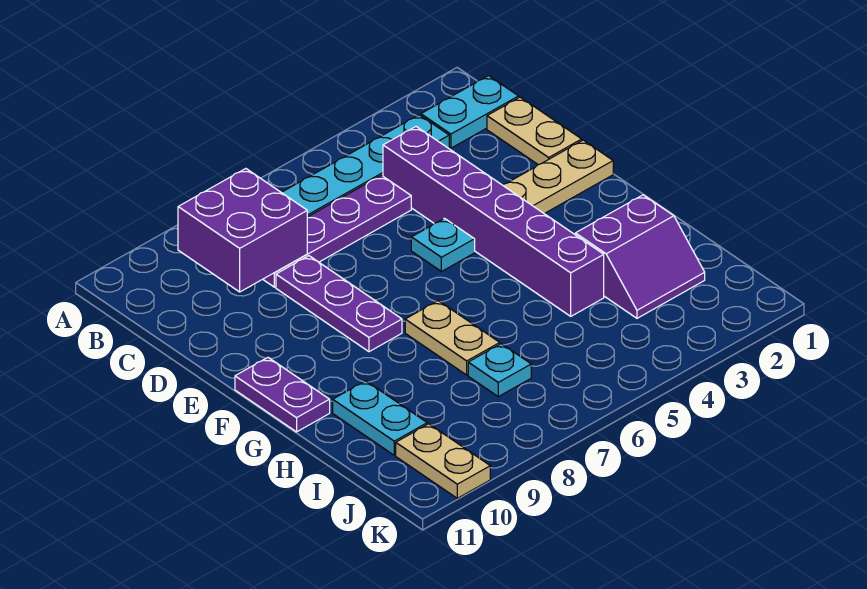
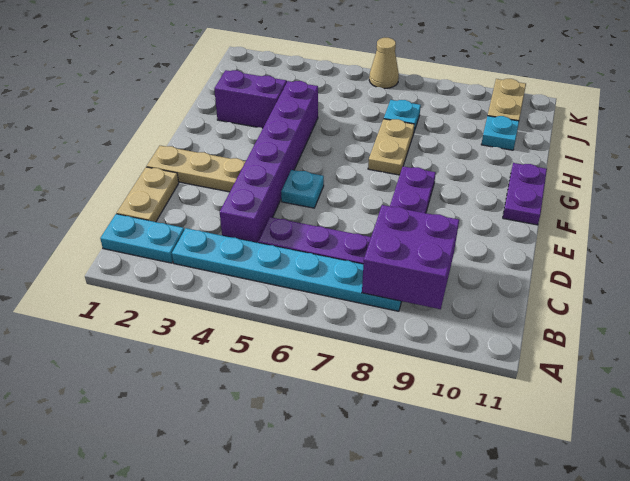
cyan 1x2 plate [333,381,427,455] -> cyan 1x1 plate [481,116,519,150]
none -> tan 1x1 cone [369,38,399,88]

